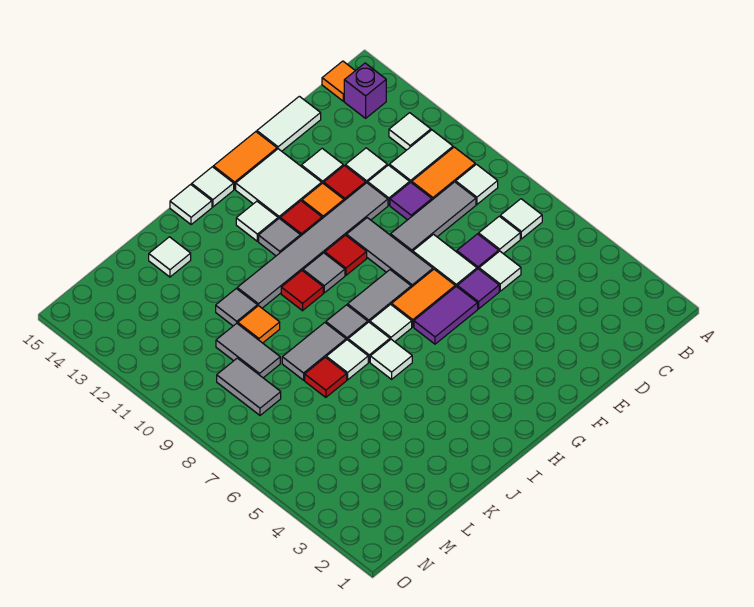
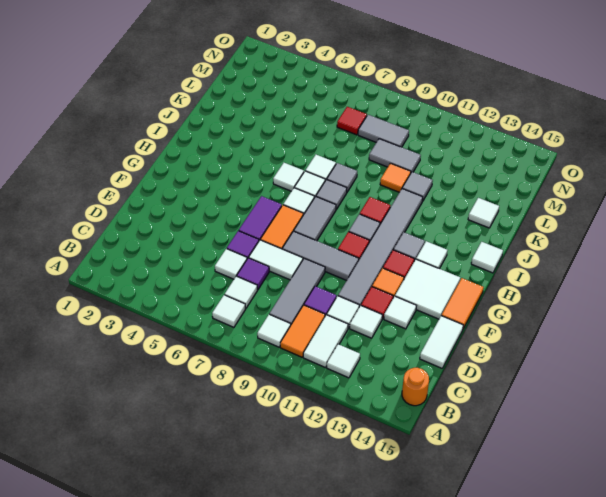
purple 1x1 brick [344,63,386,118] -> none
orange 1x1 tile [322,61,355,101] -> orange 1x1 round brick [402,368,429,406]
white 1x1 tile [192,167,234,207] -> none
grey 1x2 tile [282,323,346,380] -> grey 1x1 tile [327,163,357,192]
red 1x1 tile [305,357,347,397] -> red 1x1 tile moved to [337,107,367,135]

